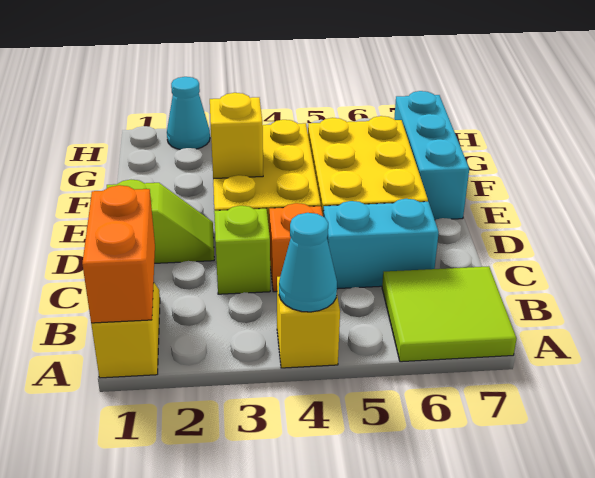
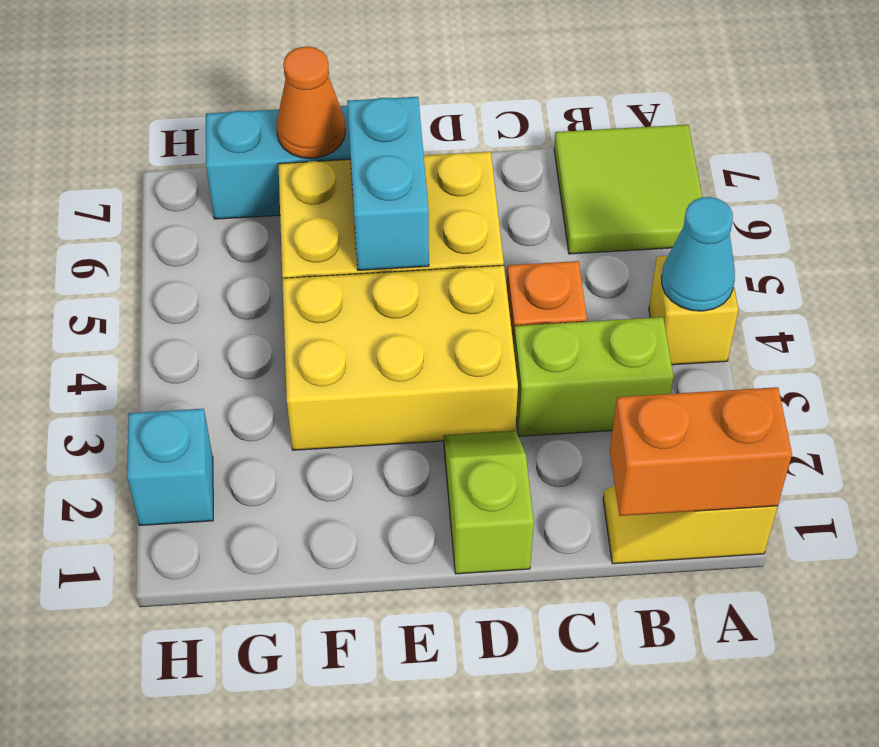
lime 1x1 brick [214,206,270,294] -> lime 1x2 brick [514,317,674,436]
cyan 1x2 brick [323,199,439,289] -> cyan 1x2 brick moved to [347,97,429,270]
yellow 1x1 brick [210,93,263,179] -> none
none -> orange 1x1 cone [276,47,345,158]
cyan 1x1 cone [167,77,210,150] -> cyan 1x1 brick [127,409,213,525]

